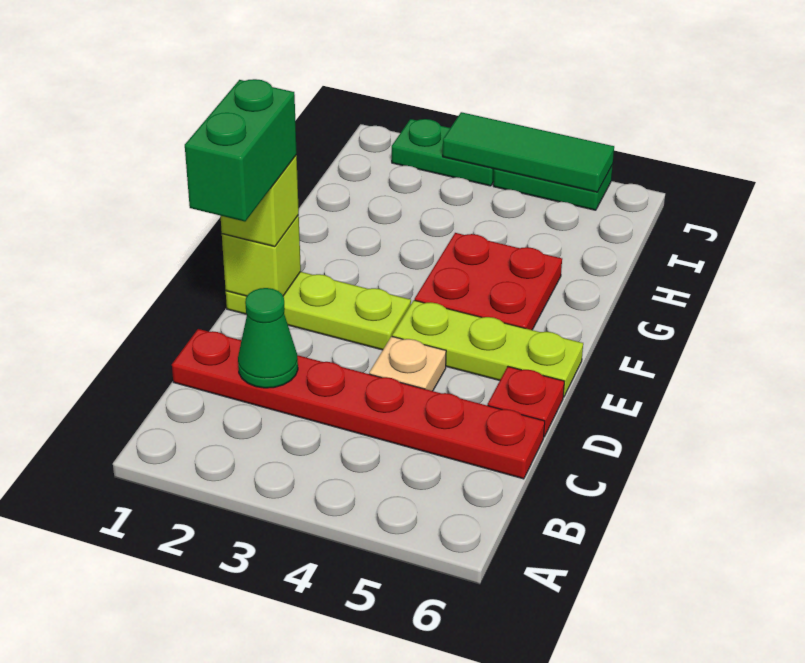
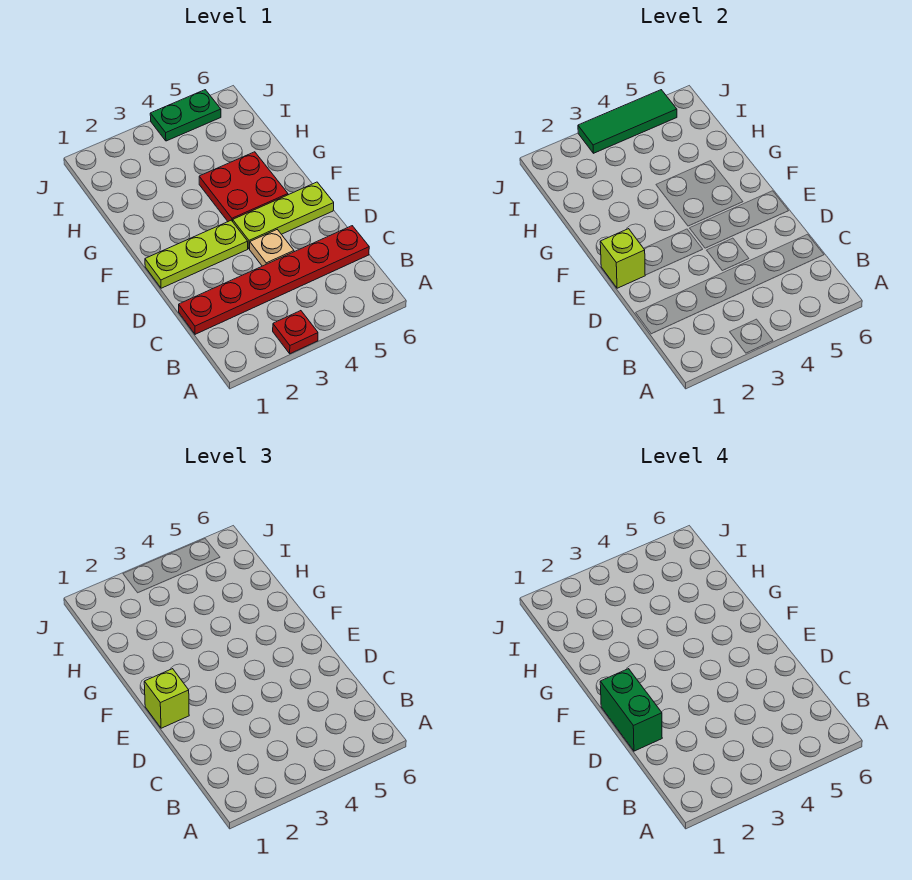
green 1x1 cone [238,288,298,388] -> none
red 1x1 plate [488,367,564,437] -> red 1x1 plate moved to [273,311,318,354]
green 1x2 plate [392,119,494,186] -> none

